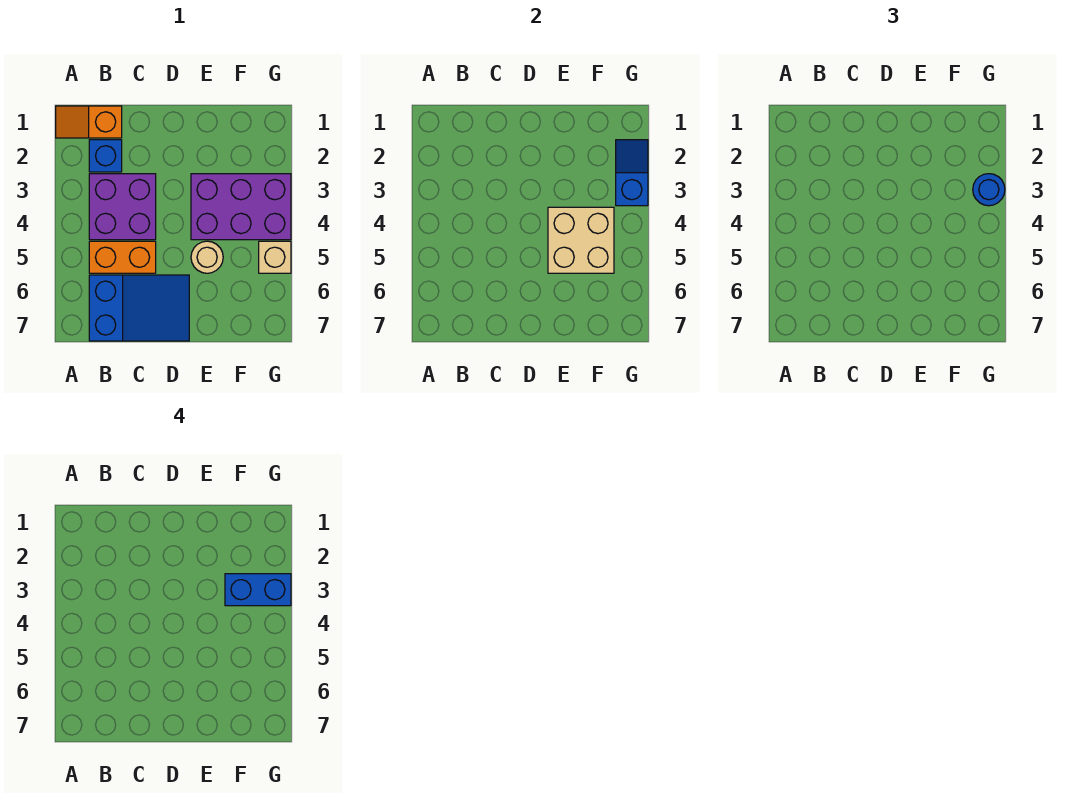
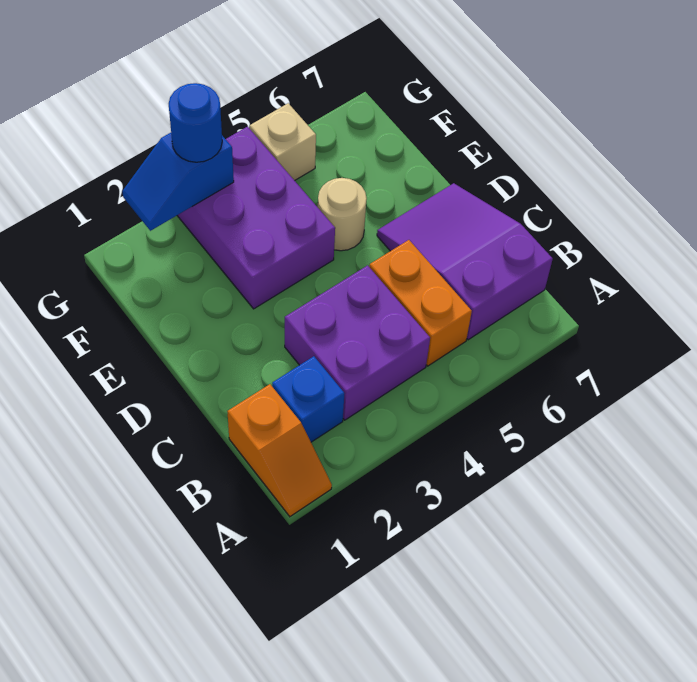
blue 2x3 slope [89,275,189,341] -> purple 2x3 slope [377,183,553,340]
tan 2x2 brick [548,207,614,273] -> none
blue 1x2 brick [225,574,291,606] -> none

